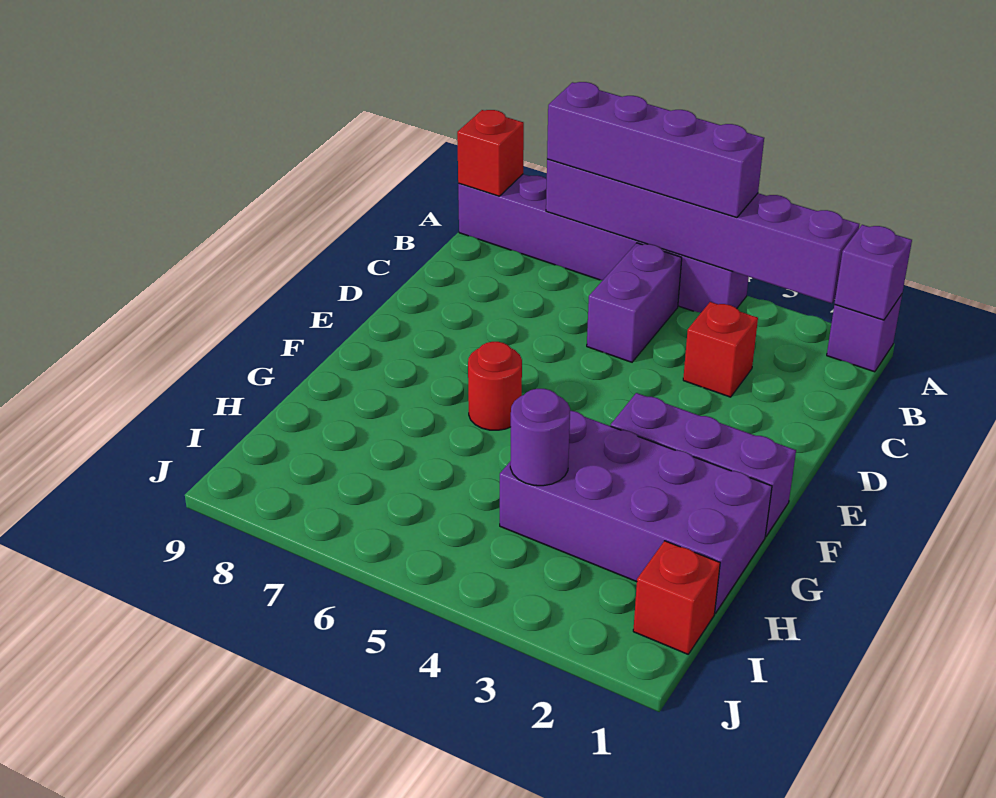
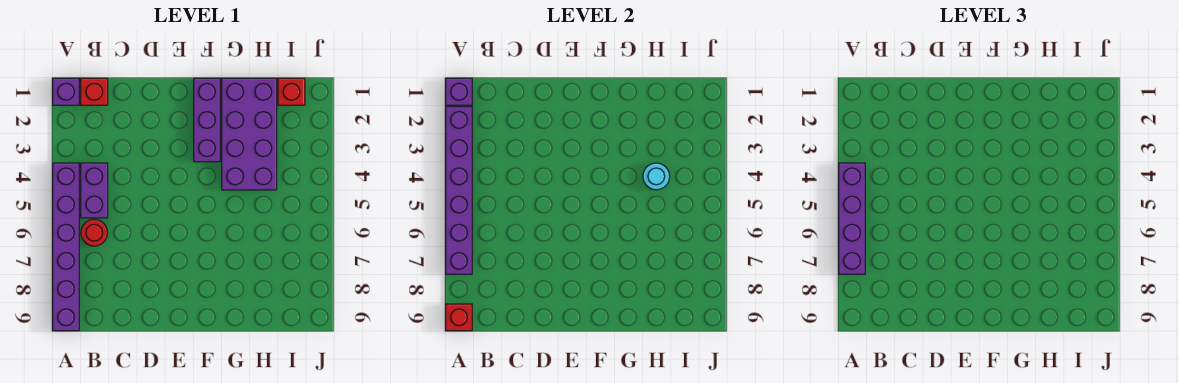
purple 1x2 brick [587,243,682,362] -> purple 1x2 brick turned to [81,163,108,218]
red 1x1 brick [683,302,758,397] -> red 1x1 brick moved to [81,78,108,105]
red 1x1 round brick [468,342,522,430] -> red 1x1 round brick moved to [81,219,108,246]
purple 1x1 round brick [510,389,570,486] -> cyan 1x1 round brick [643,163,670,190]

